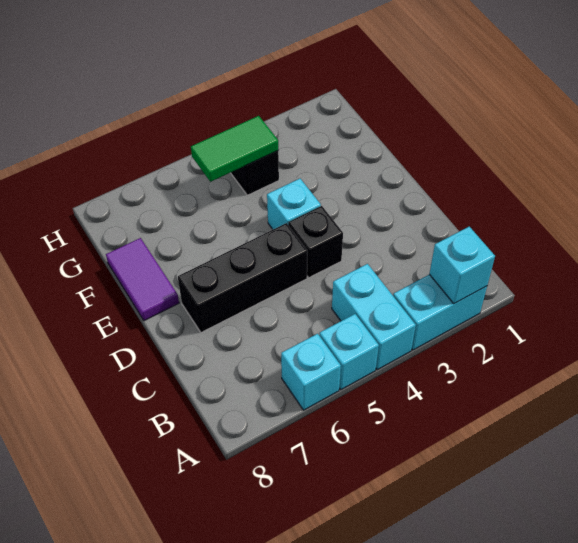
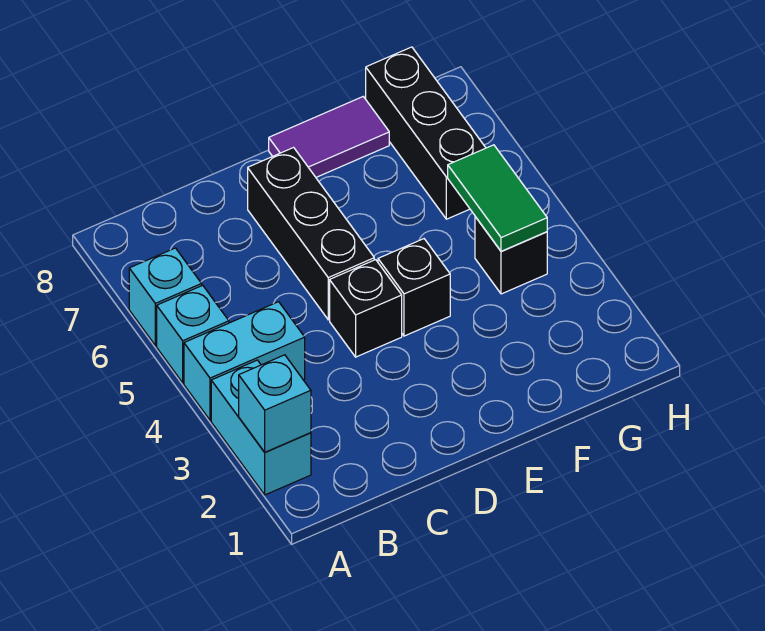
cyan 1x1 brick [267,179,321,229] -> black 1x1 brick [378,239,450,336]
none -> black 1x3 brick [366,47,486,219]

